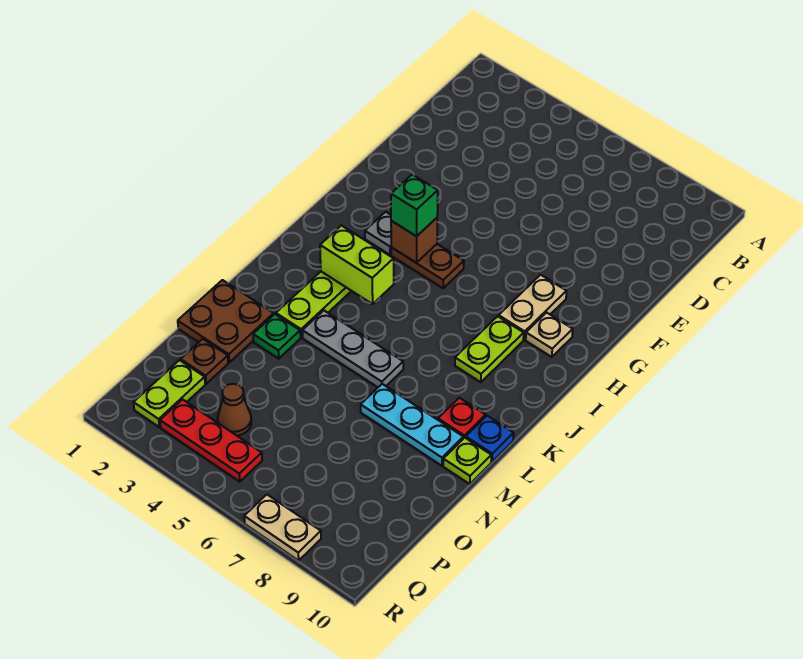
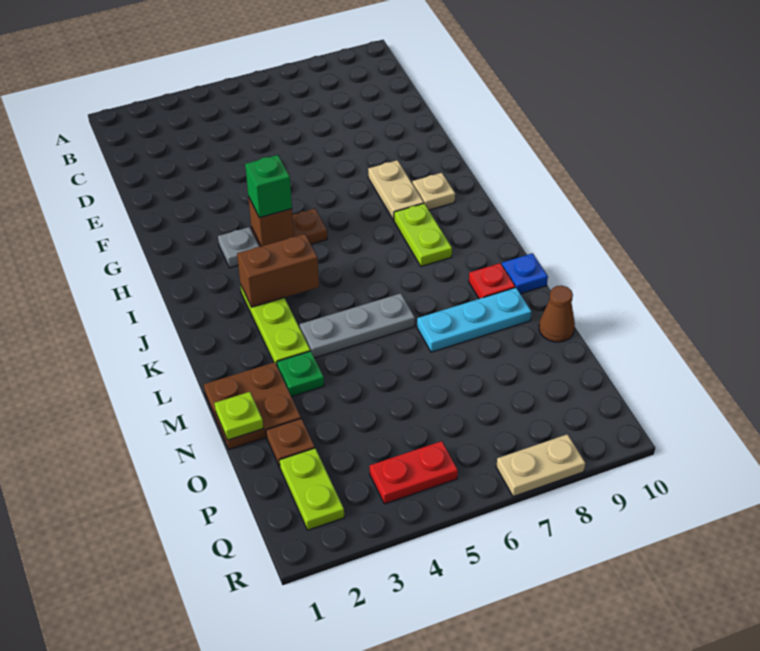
lime 1x2 brick [320,226,394,304] -> brown 1x2 brick [237,234,319,307]
lime 1x1 plate [443,438,491,484] -> lime 1x1 plate moved to [214,392,263,440]
brown 1x1 cone [218,384,251,436] -> brown 1x1 cone moved to [539,286,575,342]
red 1x3 plate [160,399,262,482] -> red 1x2 plate [370,441,458,504]

